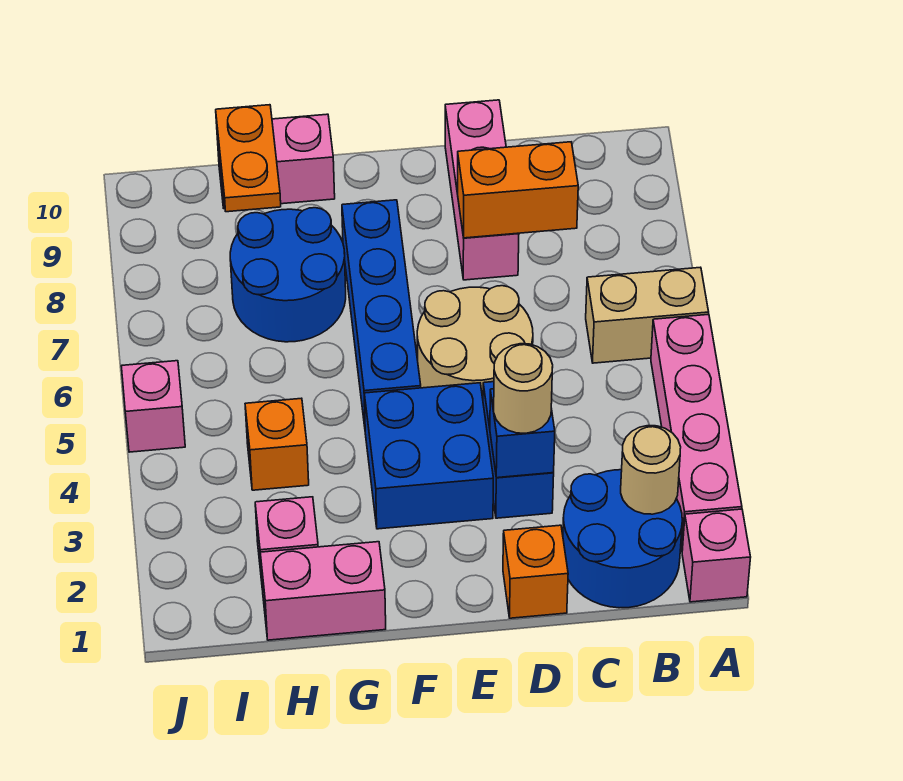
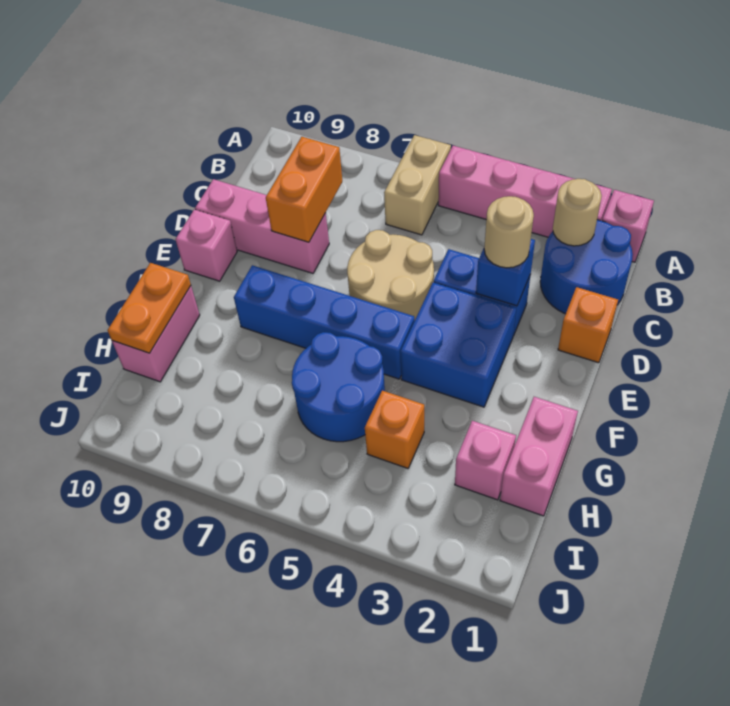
blue 2x2 round brick [230,208,346,342] -> blue 2x2 round brick moved to [292,332,385,442]
orange 1x2 plate [216,105,281,212] -> orange 1x2 plate turned to [108,263,191,353]
pink 1x1 brick [121,361,185,452] -> pink 1x1 brick moved to [176,210,237,281]

